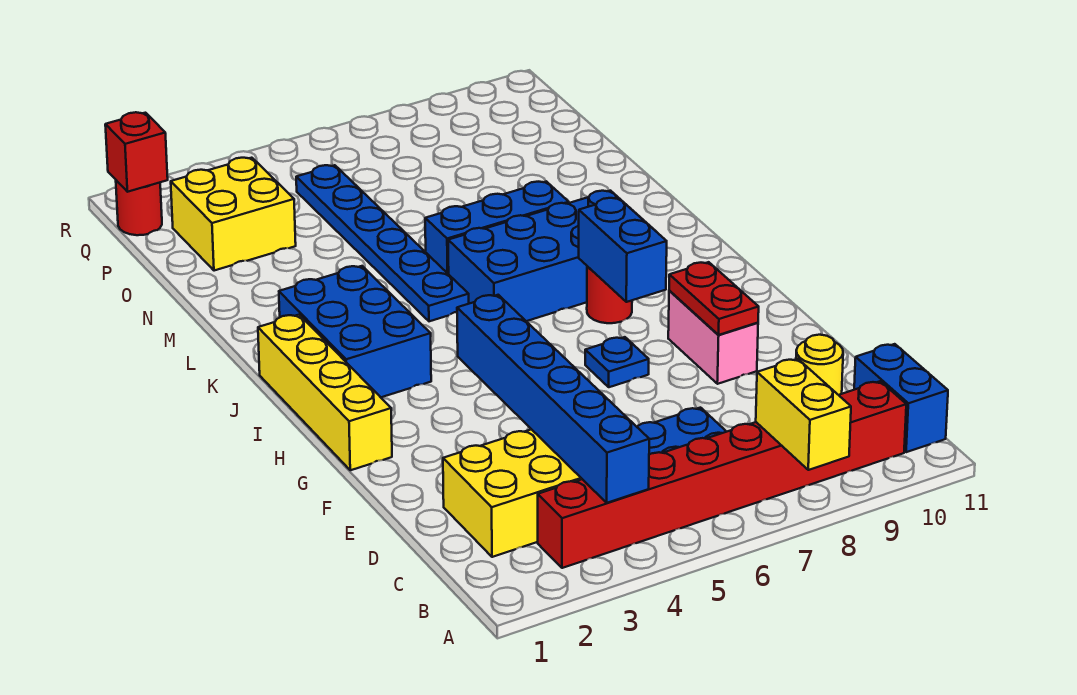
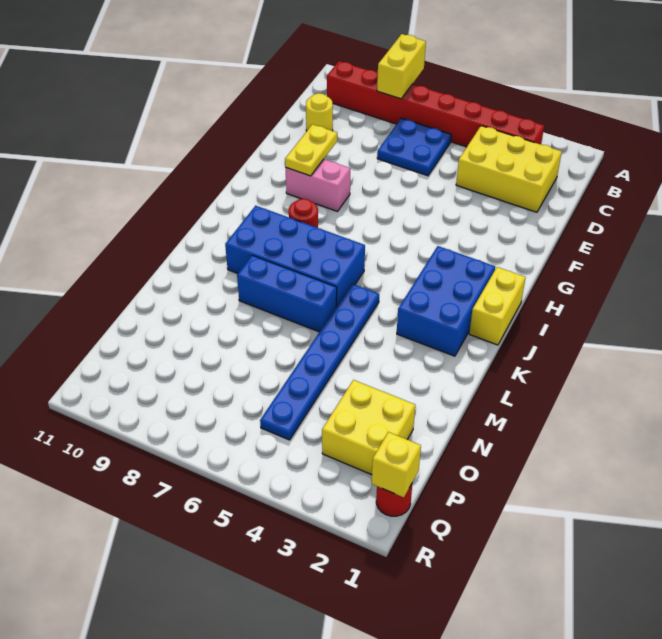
blue 1x6 brick [457,295,649,503] -> none
blue 1x2 brick [854,344,948,452] -> none
pink 1x2 brick [668,291,758,384] -> pink 1x2 brick turned to [286,159,350,211]
red 1x2 plate [669,262,759,335] -> yellow 1x2 plate [285,124,337,176]
yellow 1x4 brick [258,315,392,470] -> yellow 1x2 brick [469,267,526,345]
blue 1x1 plate [585,337,649,387] -> none
blue 1x2 brick [579,198,667,302] -> none
red 1x1 brick [105,112,168,192] -> yellow 1x1 brick [372,432,421,497]

